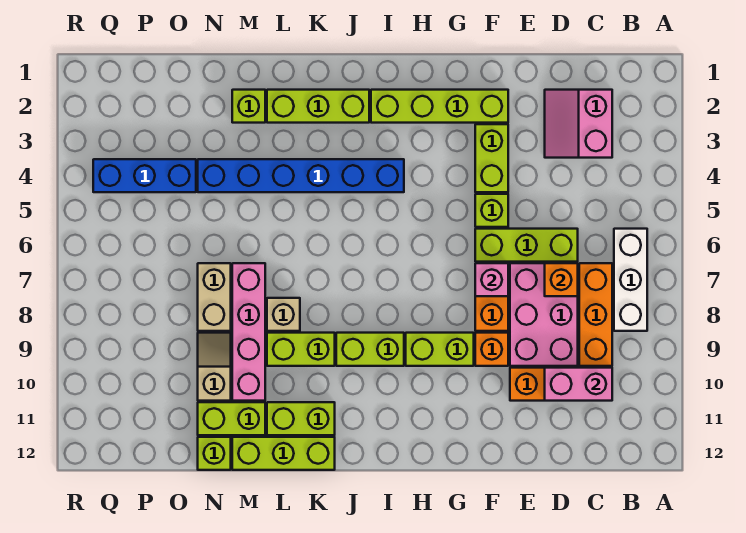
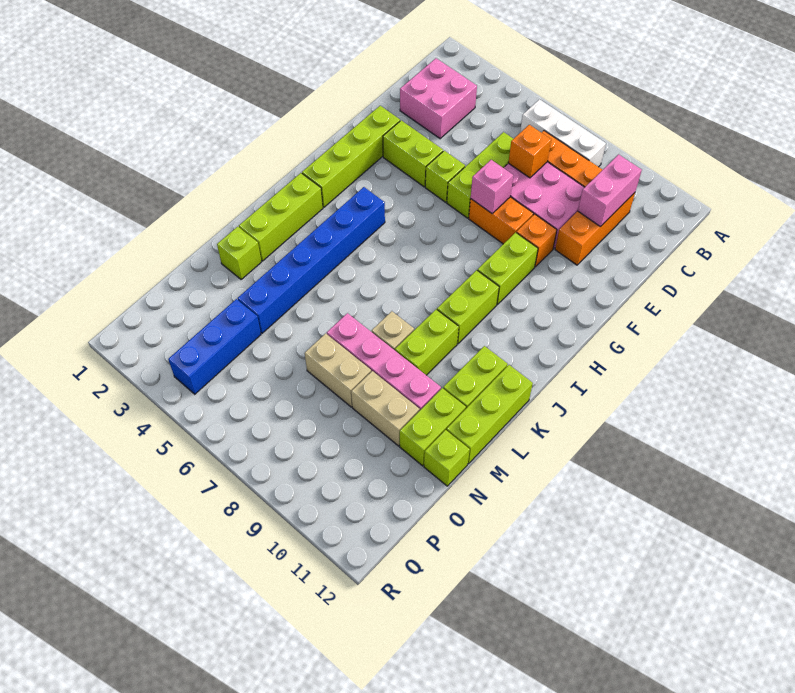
pink 2x2 slope [545,90,612,158] -> pink 2x2 brick [400,58,477,139]
tan 1x2 slope [198,333,231,401] -> tan 1x2 brick [351,371,420,446]

